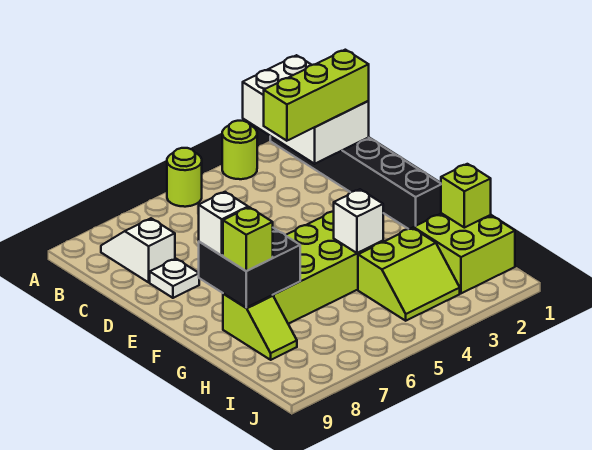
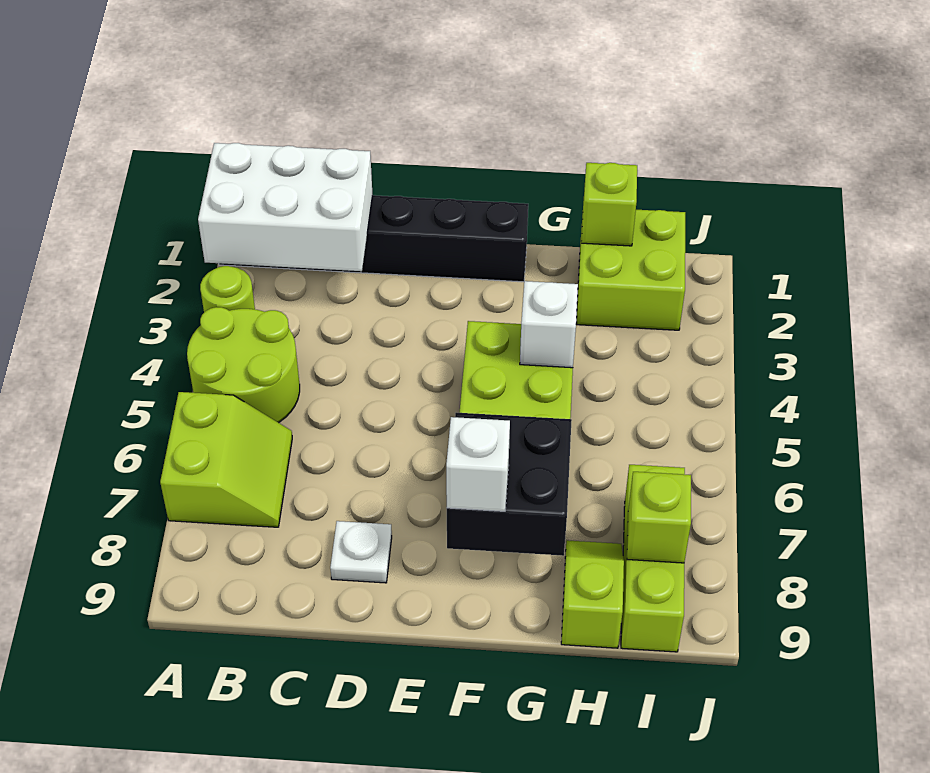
lime 1x1 round brick [167,148,202,207] -> lime 2x2 round brick [187,307,300,423]
white 1x2 slope [101,218,175,282] -> none
lime 1x3 brick [264,50,369,141] -> lime 1x3 brick moved to [621,465,685,652]
lime 1x2 slope [223,294,297,360] -> lime 1x2 slope turned to [561,540,624,648]
lime 1x1 brick [223,207,273,271] -> lime 1x1 brick moved to [627,472,691,563]
lime 2x2 slope [358,228,460,321] -> lime 2x2 slope moved to [160,392,292,527]

